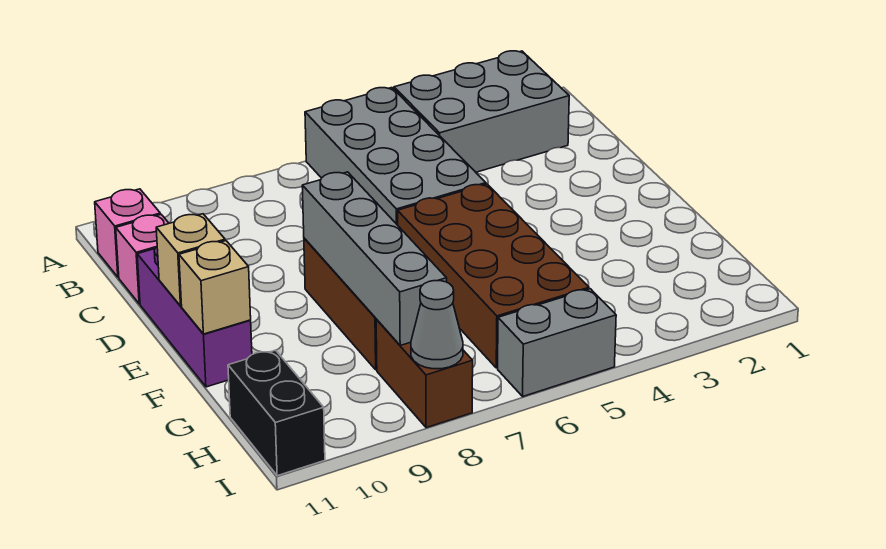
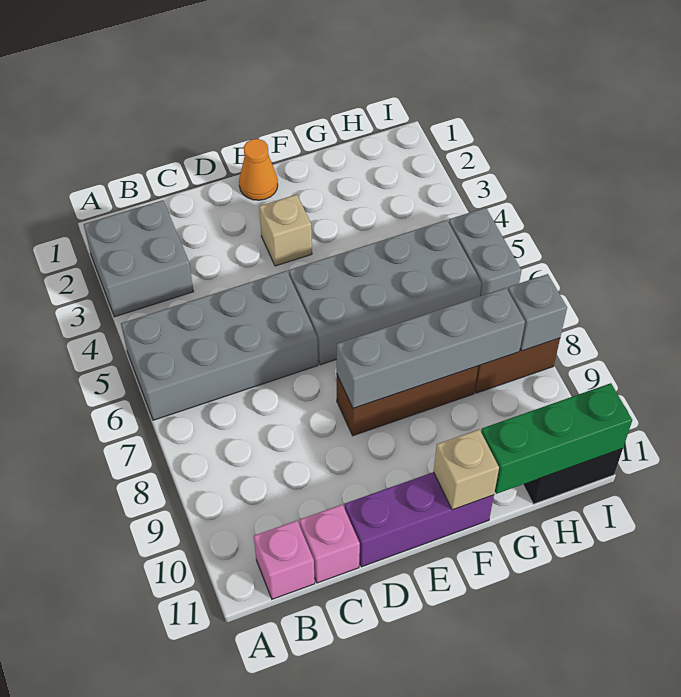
grey 2x3 brick [394,51,569,172] -> grey 2x2 brick [84,200,194,317]
none -> orange 1x1 cone [239,139,278,200]
brown 2x4 brick [398,184,589,368] -> grey 2x4 brick [289,220,482,365]
tan 1x1 brick [156,214,225,306] -> tan 1x1 brick moved to [259,195,312,266]
none -> green 1x3 brick [481,383,632,494]
grey 1x1 cone [411,281,463,369] -> grey 1x1 brick [508,274,567,351]

